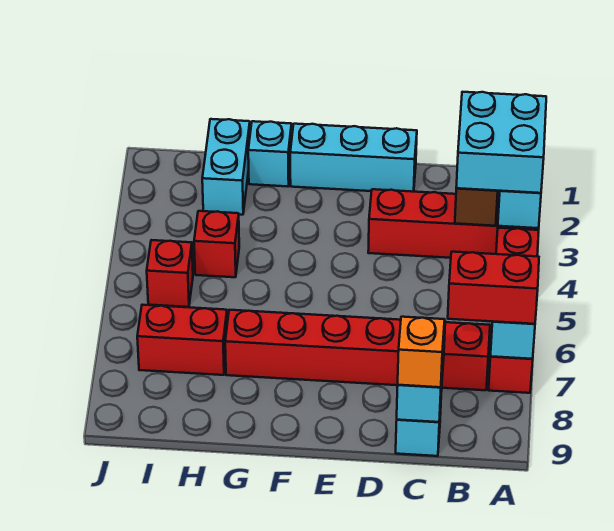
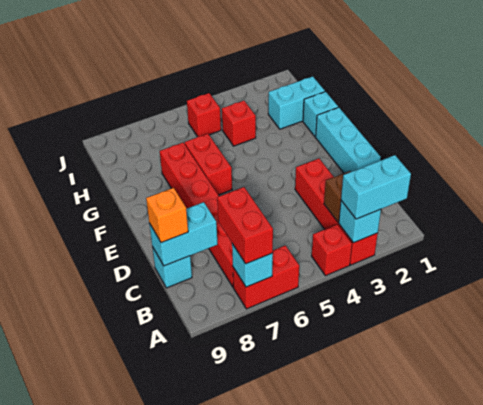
cyan 2x2 brick [456,92,546,193] -> cyan 1x2 brick [341,155,411,219]
red 1x2 brick [137,305,227,375] -> red 1x2 brick moved to [185,134,232,195]

